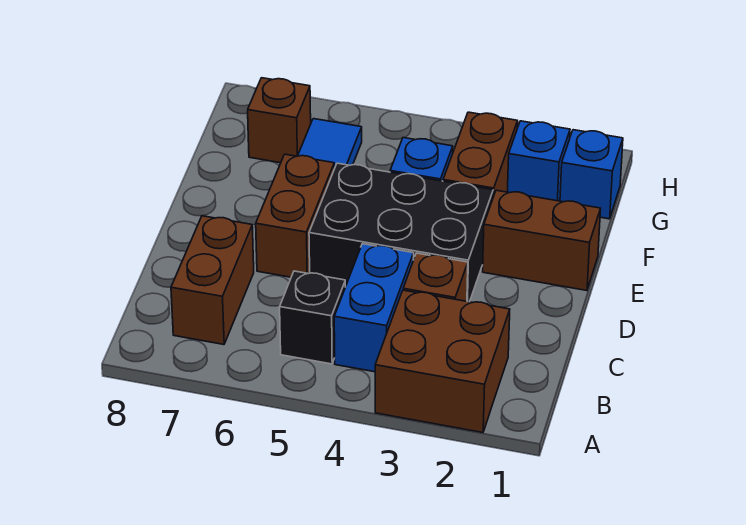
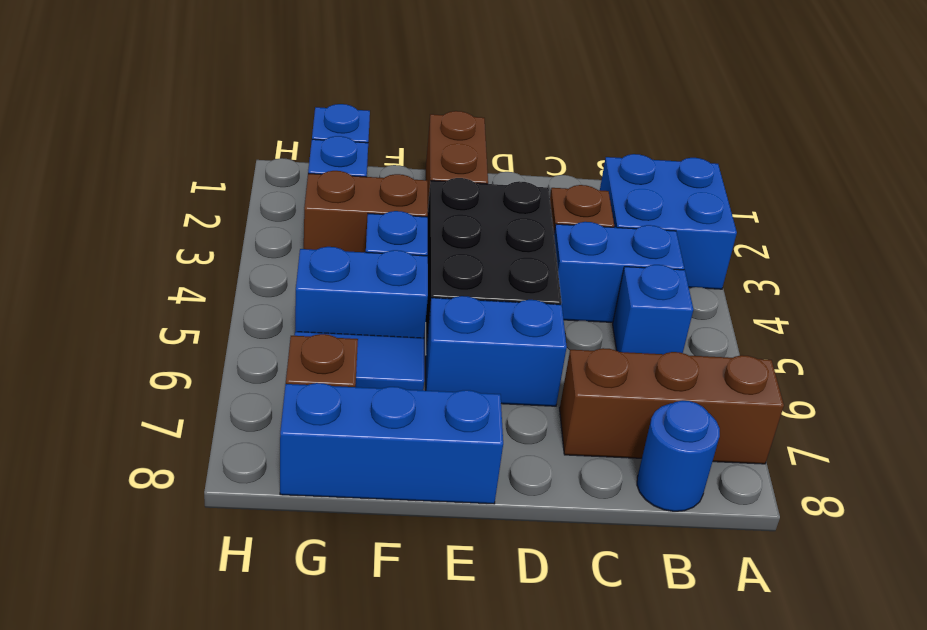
brown 2x2 brick [375,290,510,433] -> blue 2x2 brick [600,154,737,289]
black 1x1 brick [280,271,345,364] -> blue 1x1 brick [613,265,693,354]
brown 1x2 brick [171,216,254,345] -> brown 1x3 brick [560,348,784,464]
none -> blue 1x1 round brick [637,401,720,511]
brown 1x2 brick [256,154,334,277] -> blue 1x2 brick [426,296,567,406]
none -> blue 1x3 brick [280,383,503,504]
none -> blue 1x2 brick [295,247,428,338]

